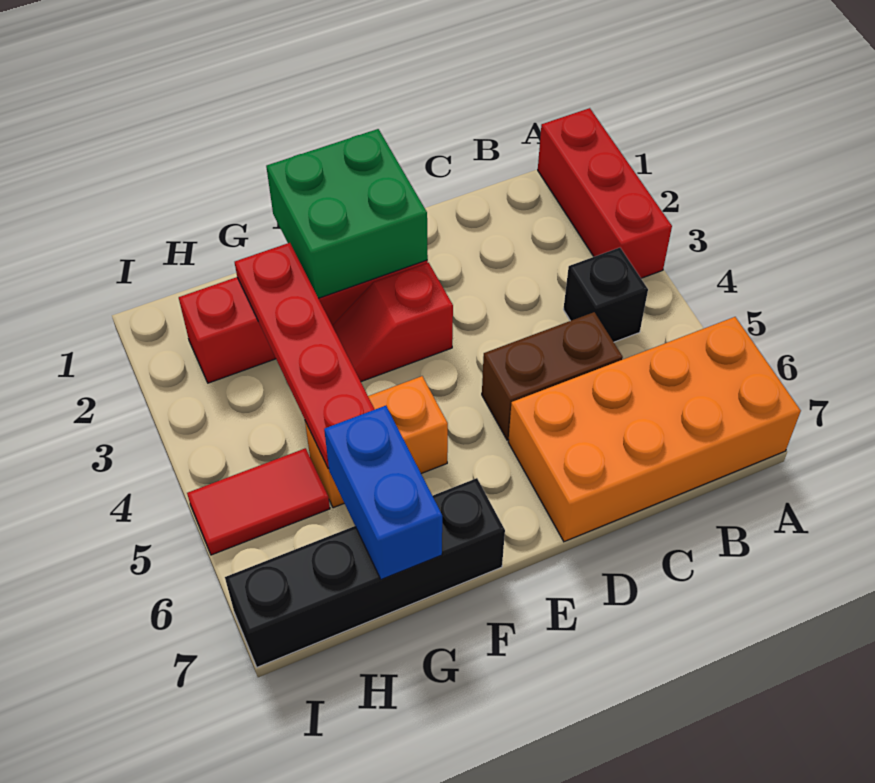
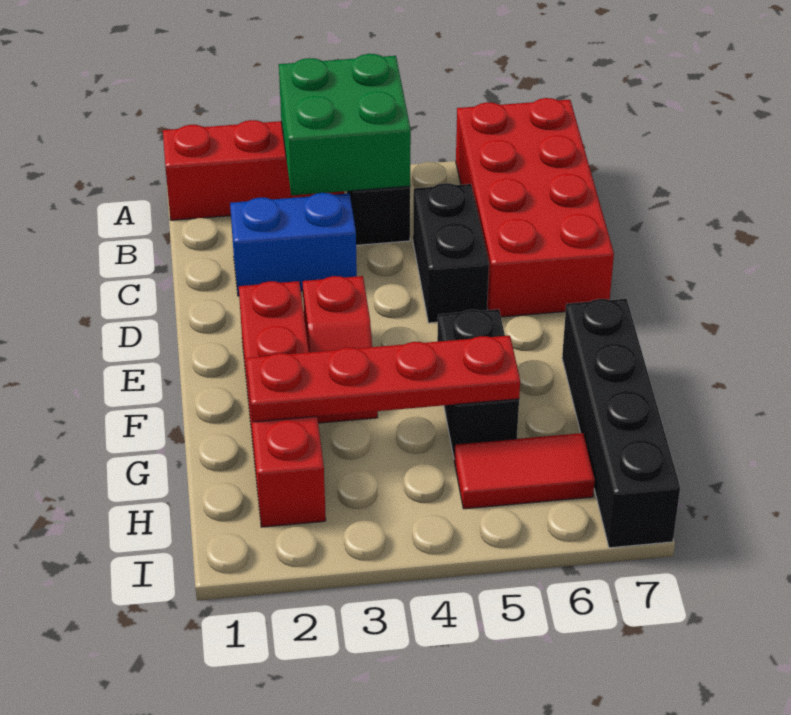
orange 2x4 brick [508,317,801,542] -> red 2x4 brick [456,98,614,317]
brown 1x2 brick [482,312,623,440] -> black 1x2 brick [413,183,489,323]
green 2x2 brick [266,129,428,298] -> green 2x2 brick moved to [279,54,411,195]
orange 1x2 brick [305,376,448,508] -> black 1x2 brick [437,309,519,458]
blue 1x2 brick [324,406,442,579] -> blue 1x2 brick moved to [230,193,357,296]
red 1x2 tile [187,448,330,555] -> red 1x2 tile turned to [454,433,595,509]

